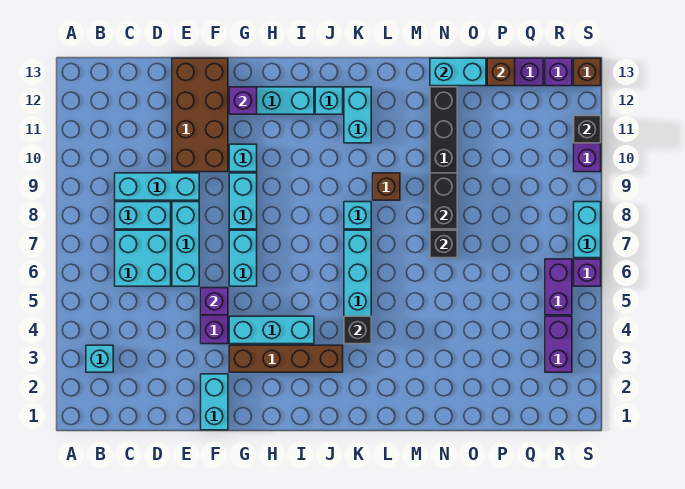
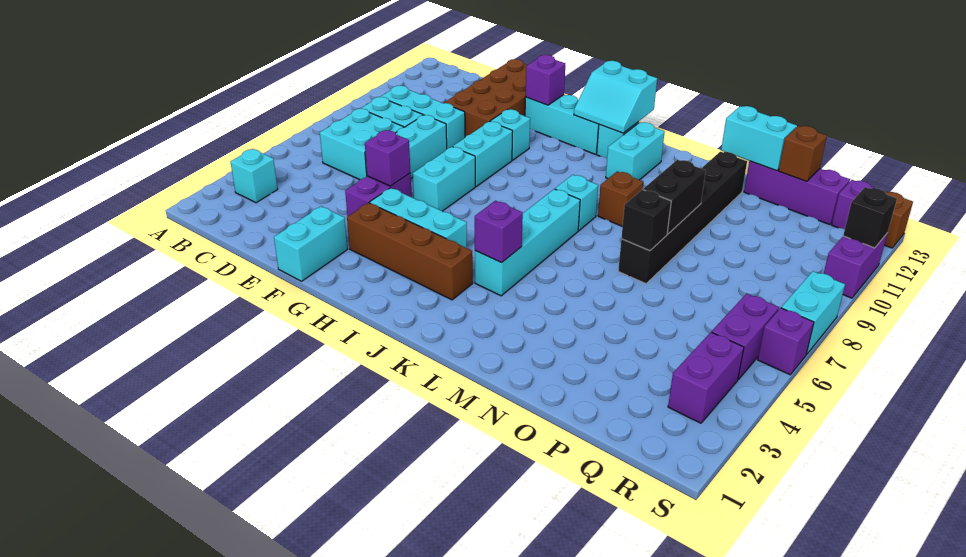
none -> cyan 2x2 slope [574,61,657,133]
black 1x1 brick [344,316,371,344] -> purple 1x1 brick [475,201,523,263]

